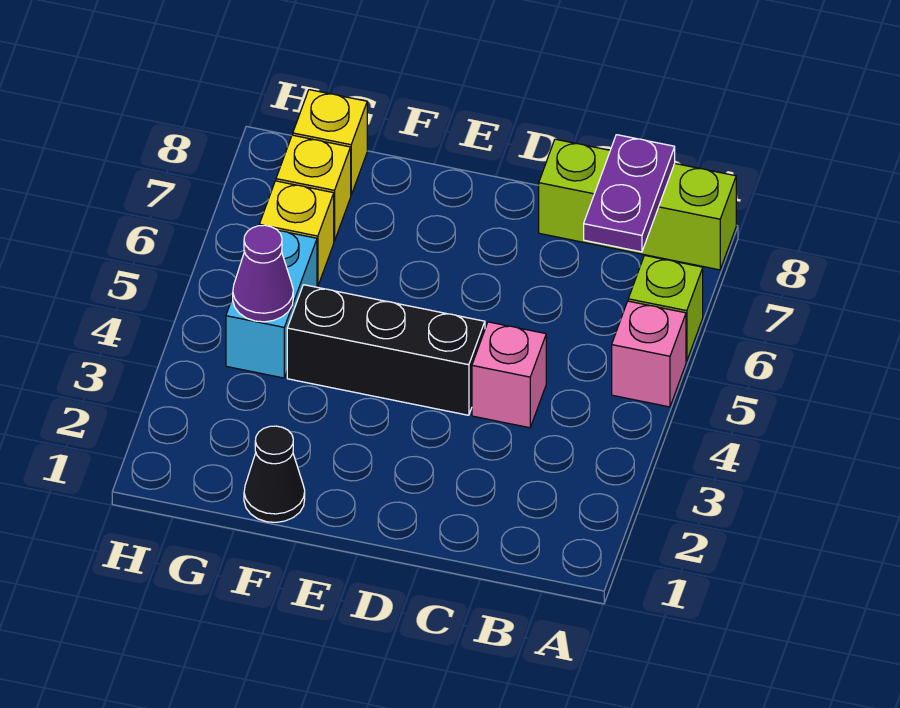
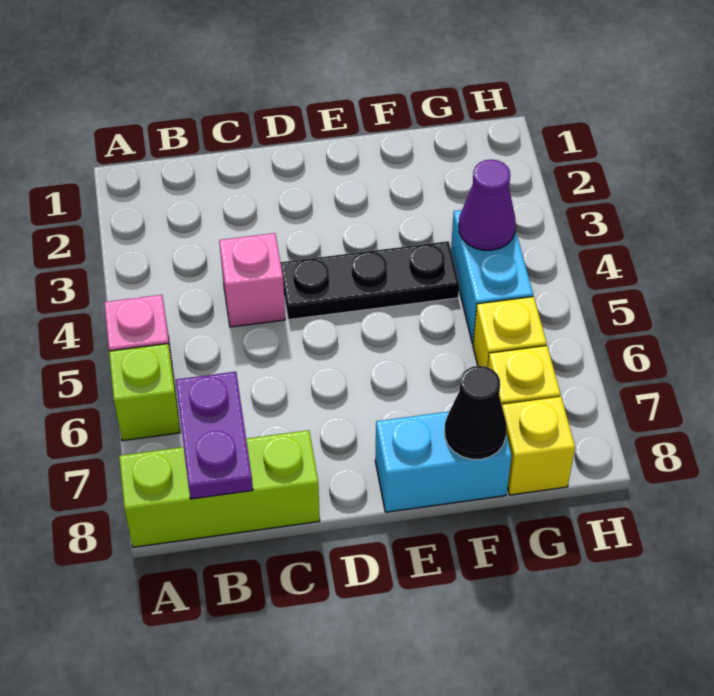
black 1x3 brick [287,285,485,415] -> black 1x3 plate [281,241,459,320]
none -> cyan 1x2 brick [375,412,511,512]
black 1x1 cone [244,426,305,522] -> black 1x1 cone moved to [445,366,507,459]

